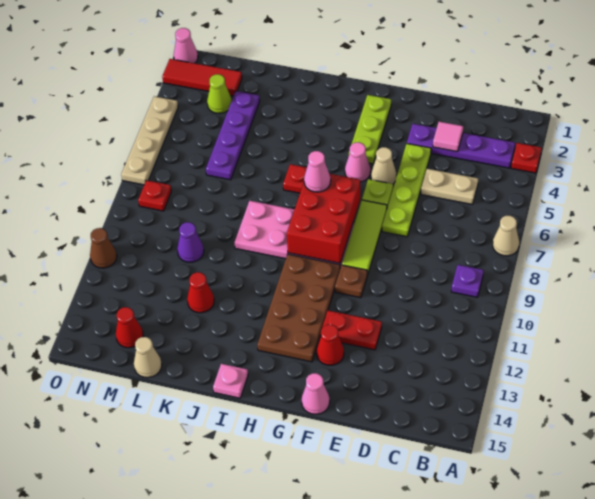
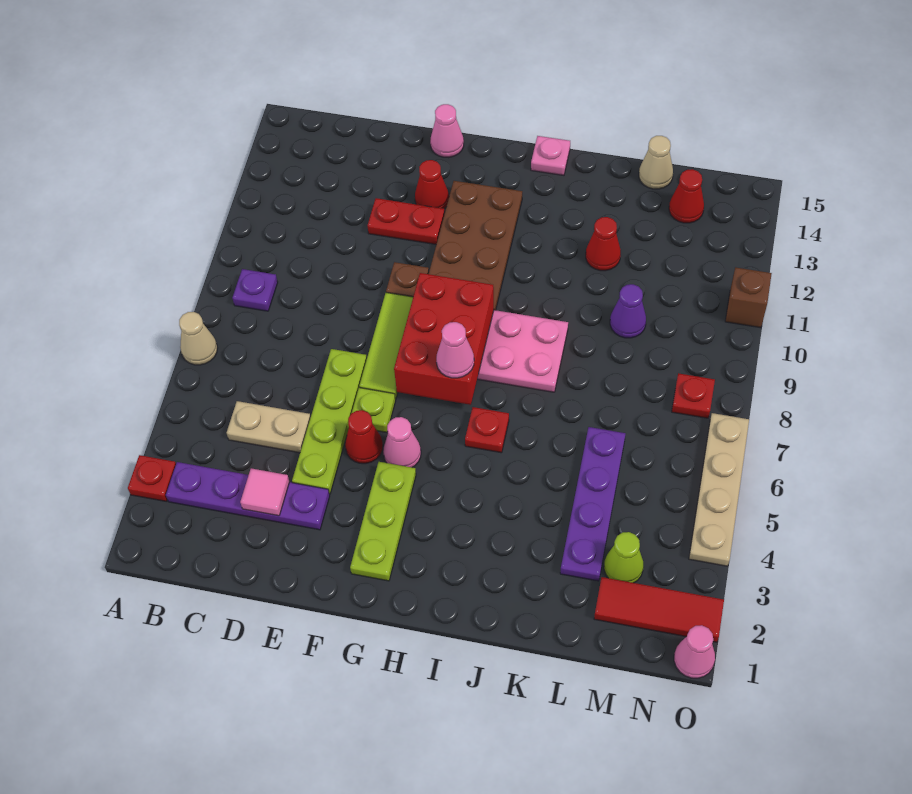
tan 1x1 cone [371,147,397,184] -> red 1x1 cone [345,410,383,464]
brown 1x1 cone [90,228,117,268] -> brown 1x1 brick [725,267,772,328]

